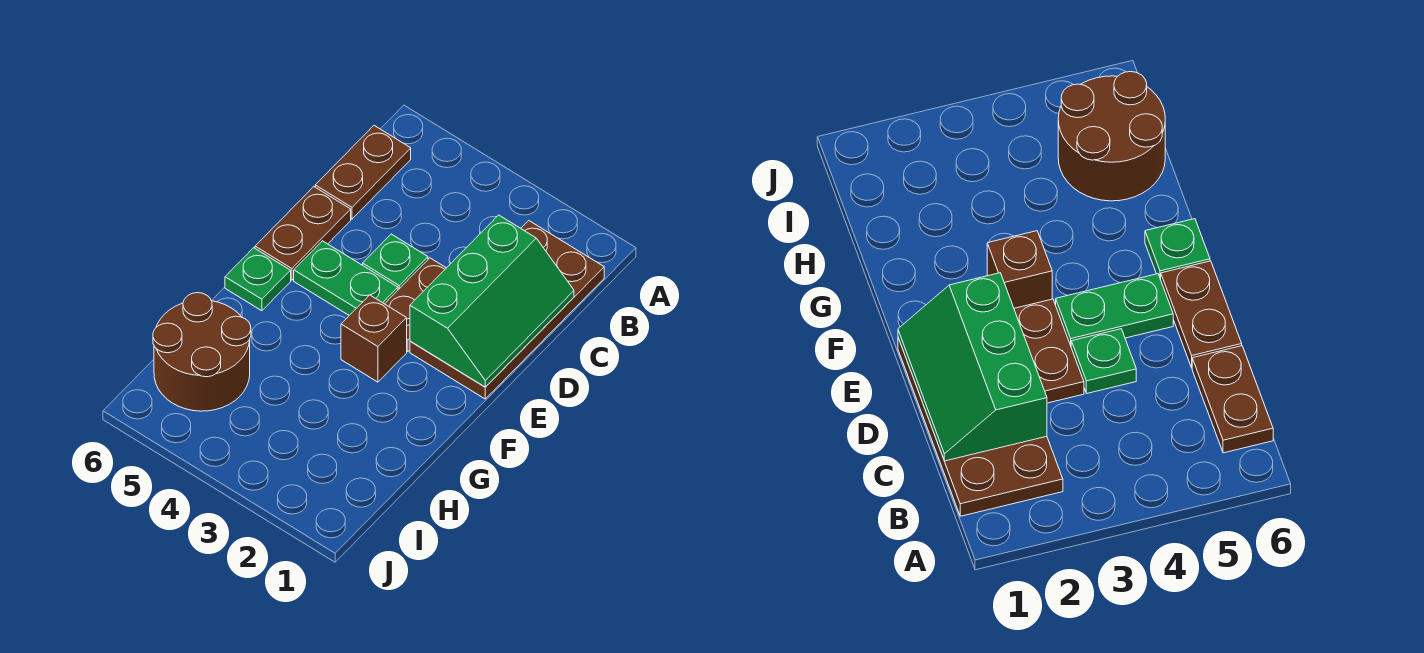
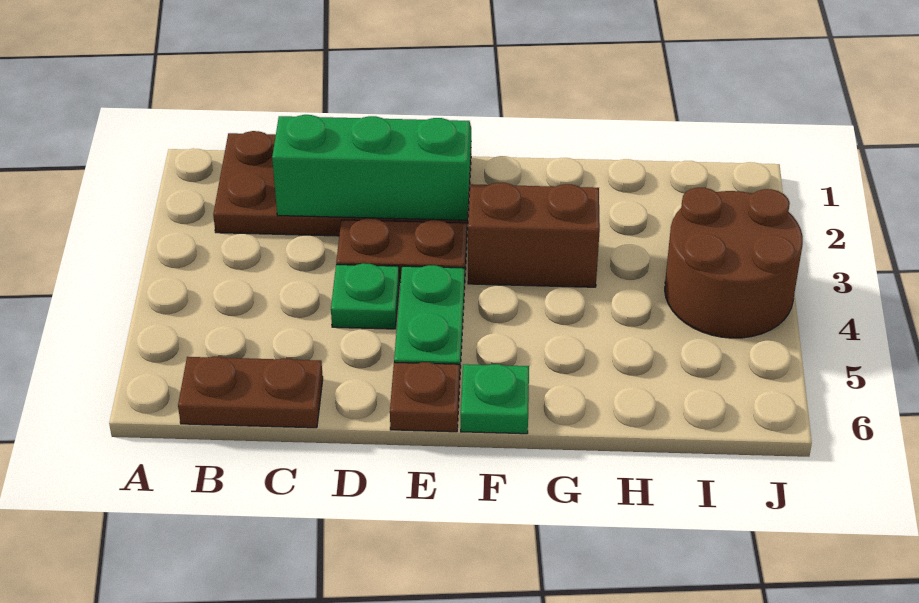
brown 1x2 plate [255,187,351,280] -> brown 1x1 plate [390,362,460,432]
brown 1x1 brick [341,295,407,382] -> brown 1x2 brick [468,183,600,287]
brown 2x2 round brick [153,293,251,411] -> brown 2x2 round brick moved to [665,188,803,338]

